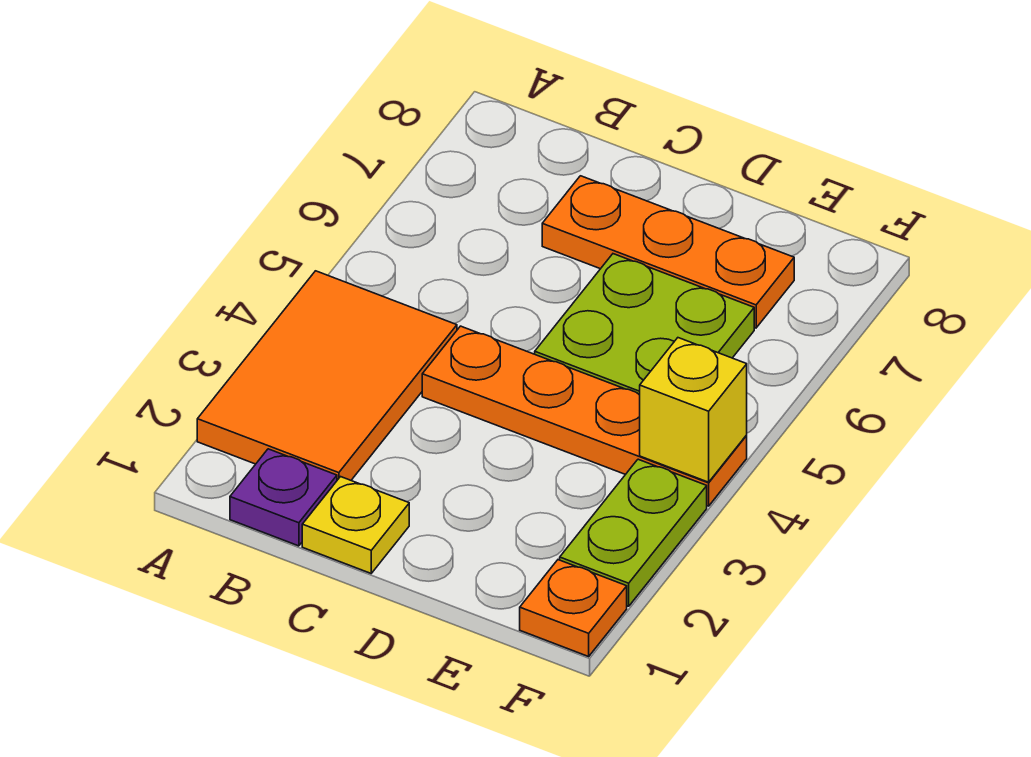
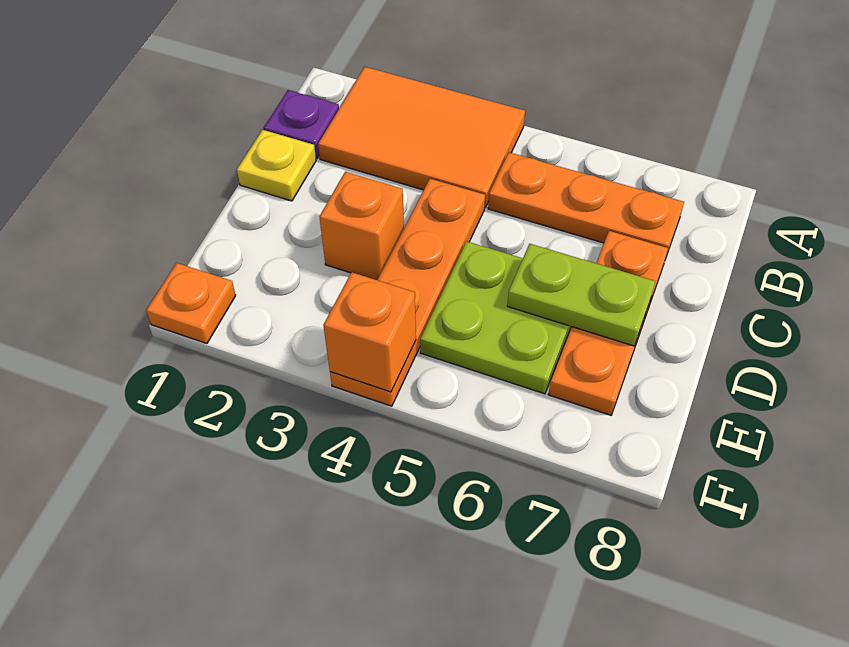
none -> orange 1x3 plate [488,152,684,256]
none -> orange 1x1 brick [320,172,404,280]
lime 1x2 plate [560,459,707,606] -> lime 1x2 plate moved to [507,244,655,346]
yellow 1x1 brick [640,338,747,482] -> orange 1x1 brick [323,272,416,392]

